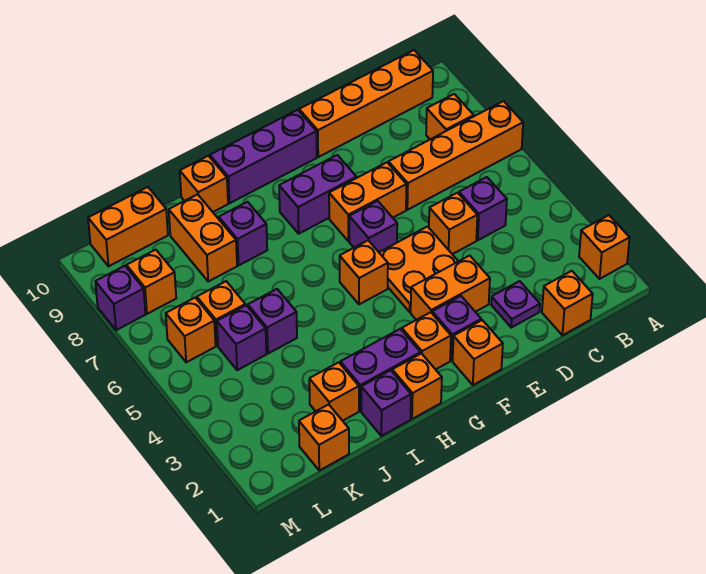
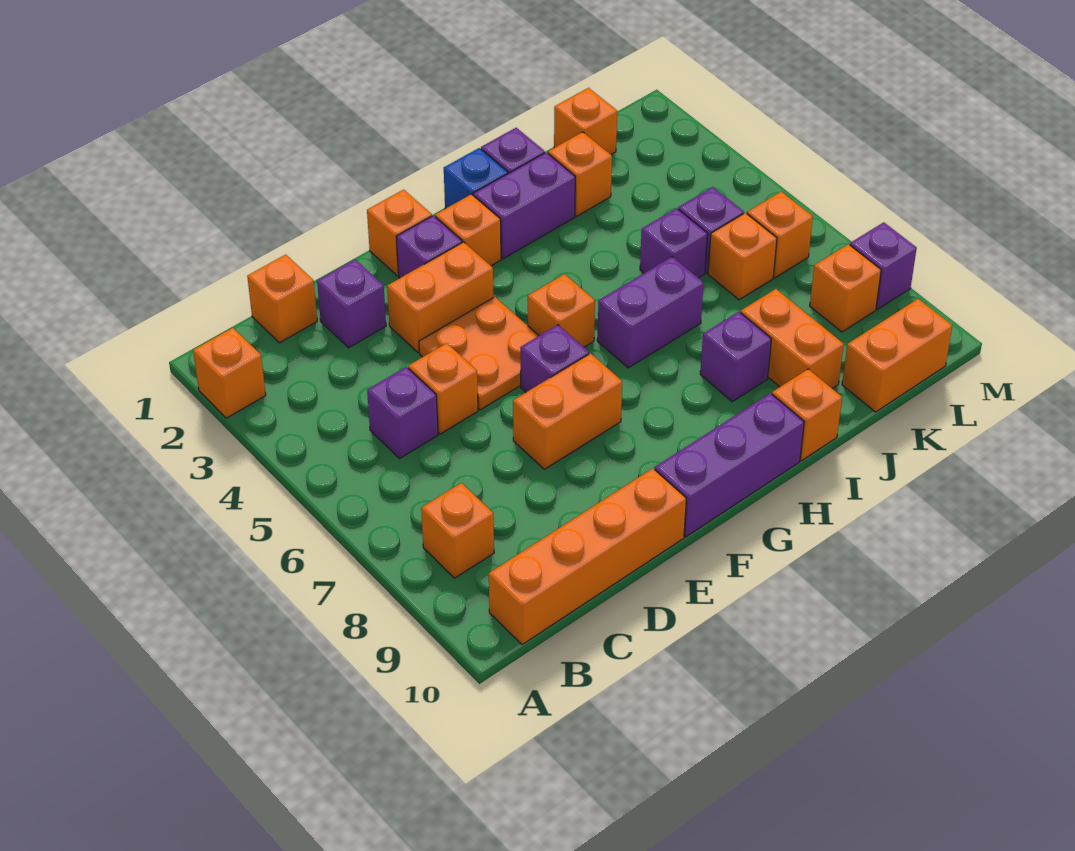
orange 1x4 brick [388,101,523,210] -> none
purple 1x1 plate [491,281,540,328] -> purple 1x1 brick [317,260,386,348]
purple 1x2 brick [279,155,356,234] -> purple 1x2 brick moved to [597,257,704,368]
orange 1x1 brick [392,354,442,419] -> blue 1x1 brick [444,148,508,209]

